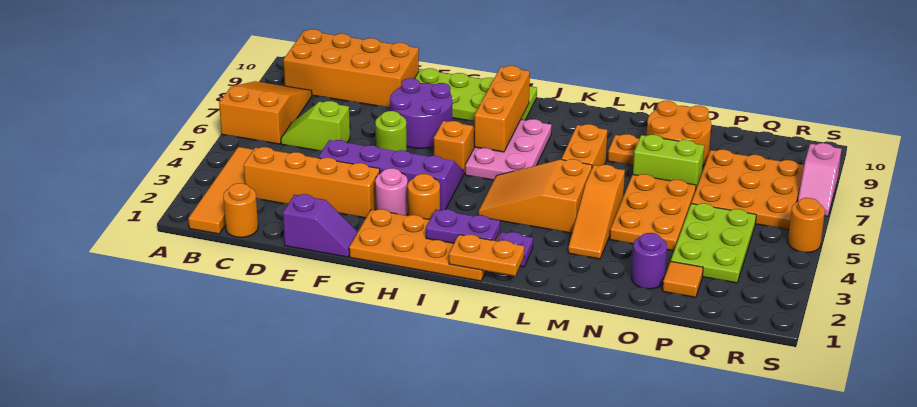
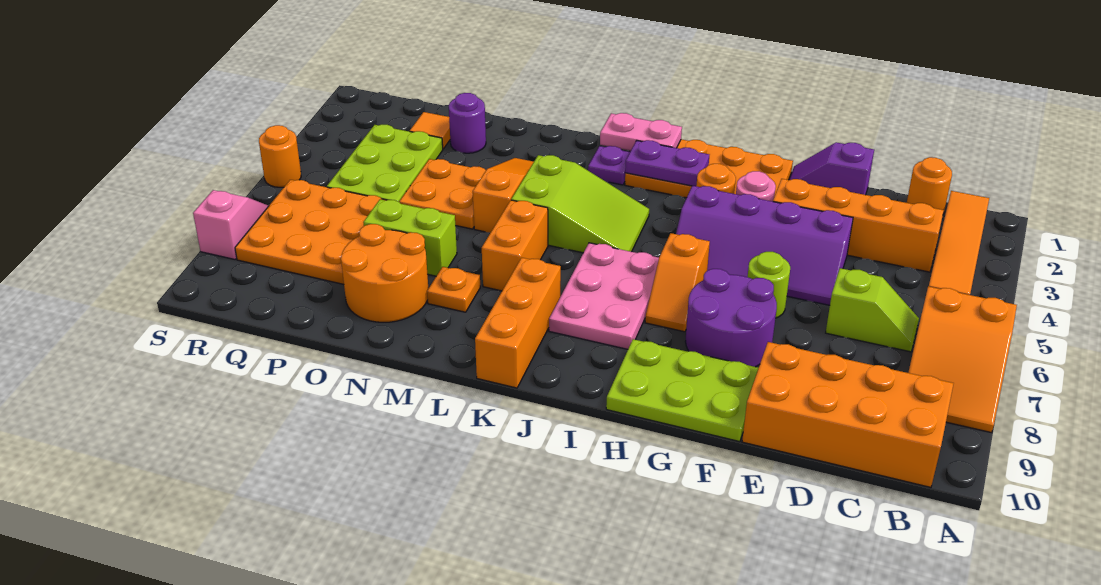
lime 2x4 plate [415,68,537,120] -> lime 2x3 plate [606,339,758,442]
orange 1x3 brick [474,66,530,152] -> orange 1x3 brick moved to [475,258,561,388]
orange 1x2 plate [449,235,524,276] -> pink 1x2 plate [600,113,682,151]
orange 2x3 slope [478,159,592,233] -> lime 2x3 slope [511,155,649,253]
orange 2x3 plate [610,174,696,251] -> orange 2x2 plate [399,159,486,229]

